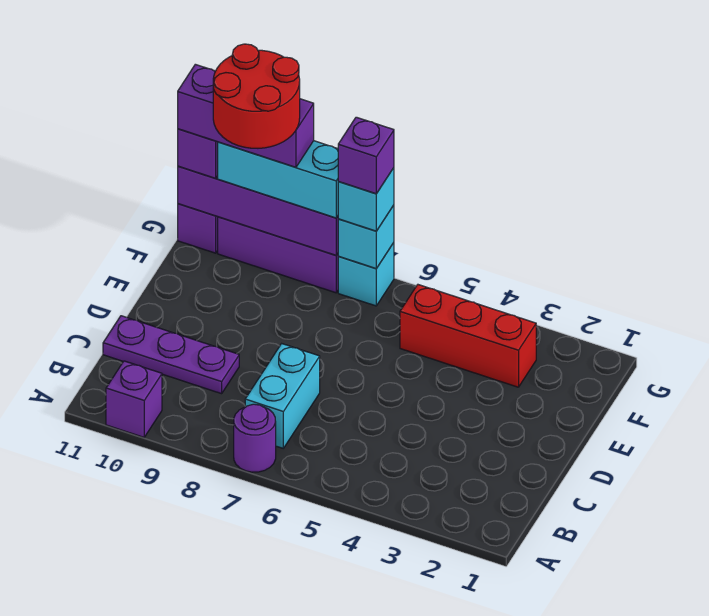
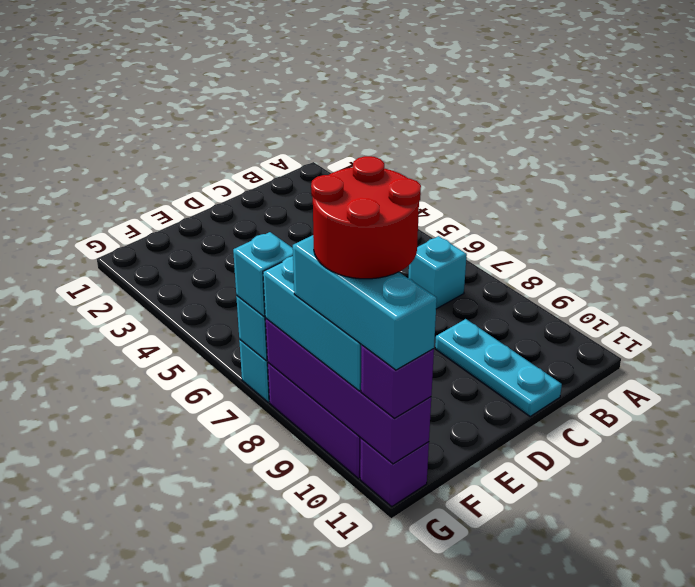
purple 1x1 round brick [234,404,276,472] -> none
purple 1x1 brick [106,361,162,437] -> none
cyan 1x2 brick [245,344,320,448] -> cyan 1x1 brick [408,236,467,309]
purple 1x3 plate [103,316,239,394] -> cyan 1x3 plate [435,319,562,416]
red 1x3 brick [400,285,536,387] -> none
purple 1x1 brick [338,117,394,194] -> none
purple 1x3 brick [178,64,314,167] -> cyan 1x3 brick [293,235,437,370]

